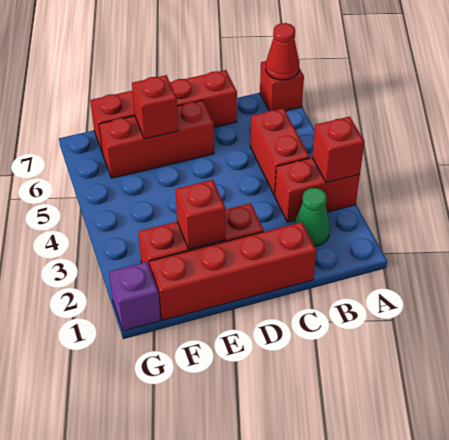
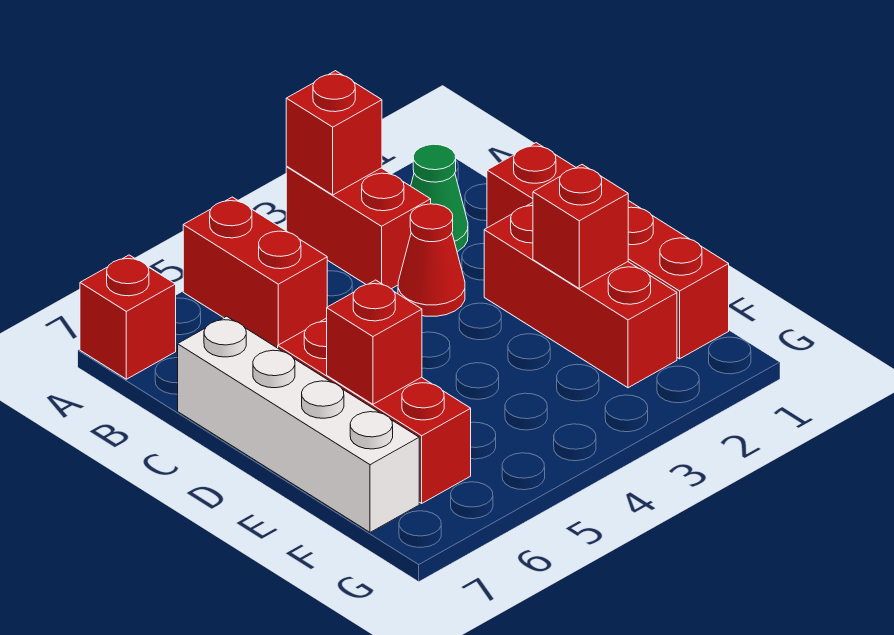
red 1x1 cone [266,23,299,80] -> red 1x1 cone moved to [398,204,465,316]
red 1x2 brick [250,108,310,196] -> red 1x2 brick turned to [183,197,327,348]
red 1x4 brick [90,70,237,151] -> white 1x4 brick [178,316,419,532]
purple 1x1 brick [109,262,161,331] -> none

